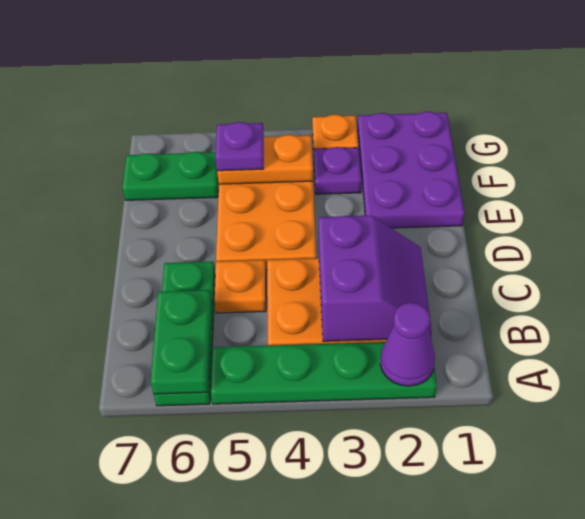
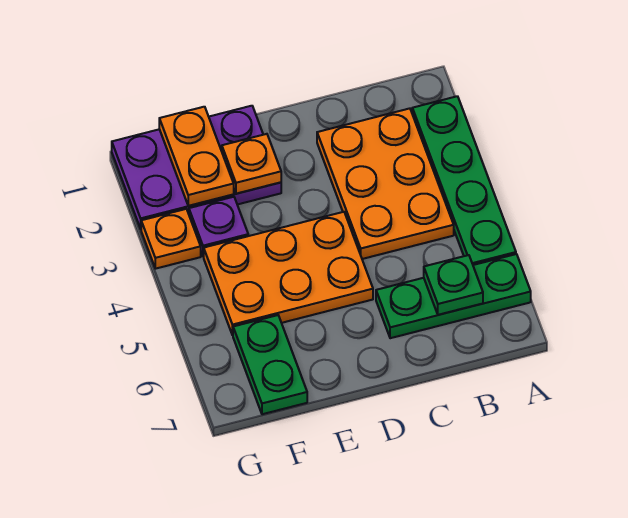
purple 1x1 cone [380,303,435,386] -> none
green 1x2 plate [151,290,212,394] -> green 1x1 plate [424,255,483,315]
purple 2x2 slope [319,215,432,341] -> none
orange 1x1 plate [214,260,266,313] -> orange 1x1 plate moved to [222,134,281,194]
orange 1x2 plate [217,135,313,184] -> orange 1x2 plate moved to [159,107,234,206]
purple 1x1 plate [215,122,264,171] -> none

